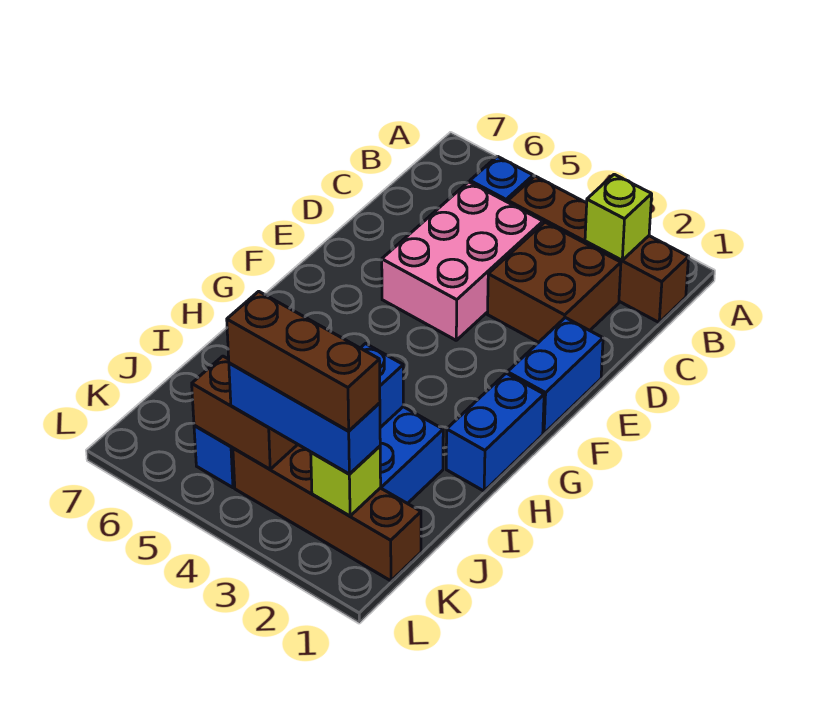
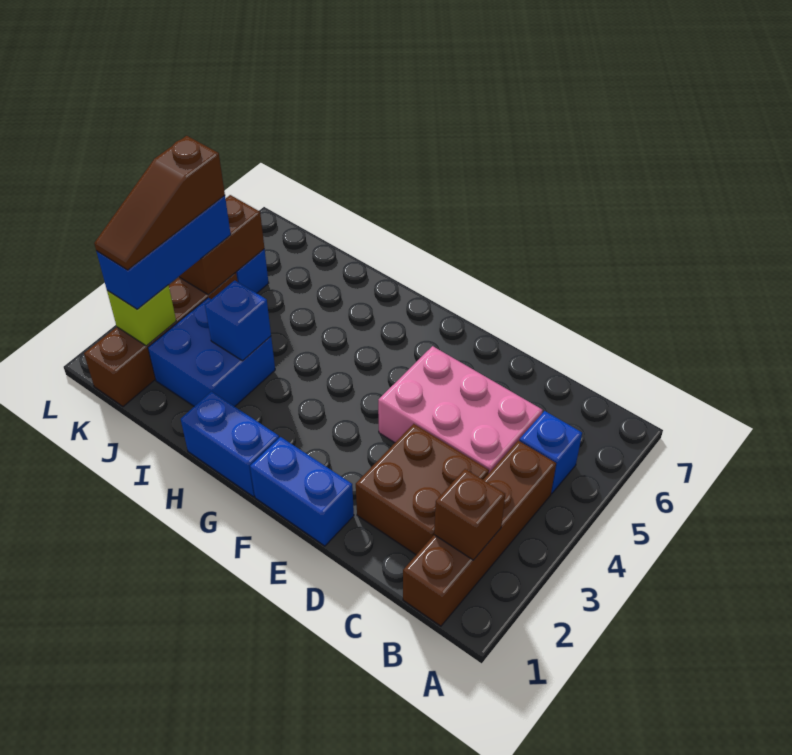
lime 1x1 brick [585,174,652,260] -> brown 1x1 brick [434,469,505,560]
brown 1x3 brick [227,291,380,431] -> brown 1x3 slope [94,136,225,270]

